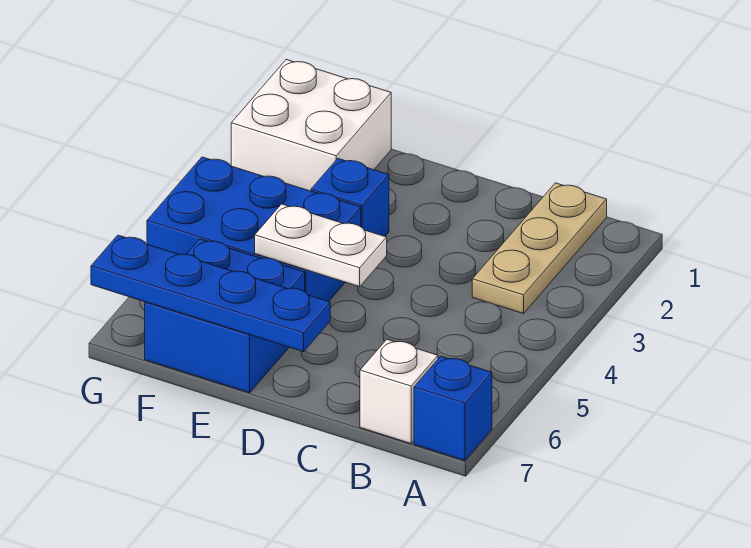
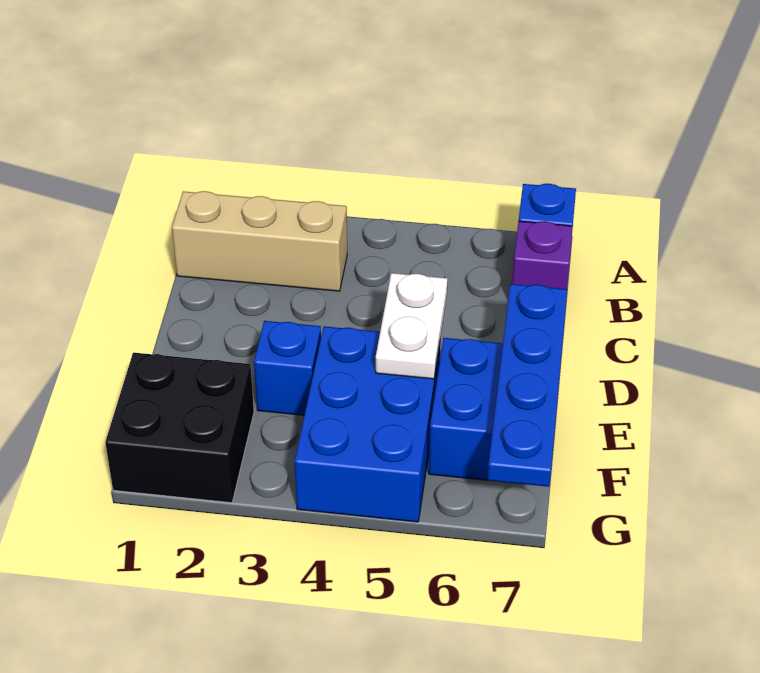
tan 1x3 plate [472,183,607,314] -> tan 1x3 brick [172,191,347,291]
white 1x1 brick [360,339,438,443] -> purple 1x1 brick [512,221,573,289]
white 2x2 brick [231,59,391,191] -> black 2x2 brick [105,353,254,503]

